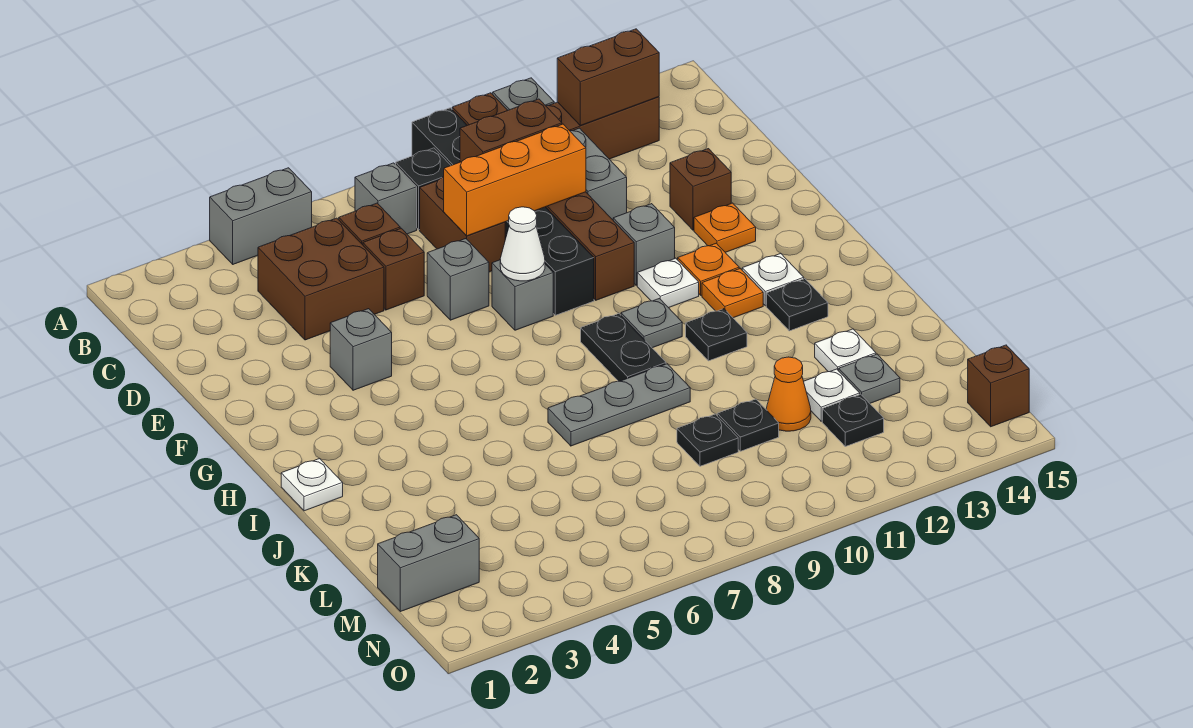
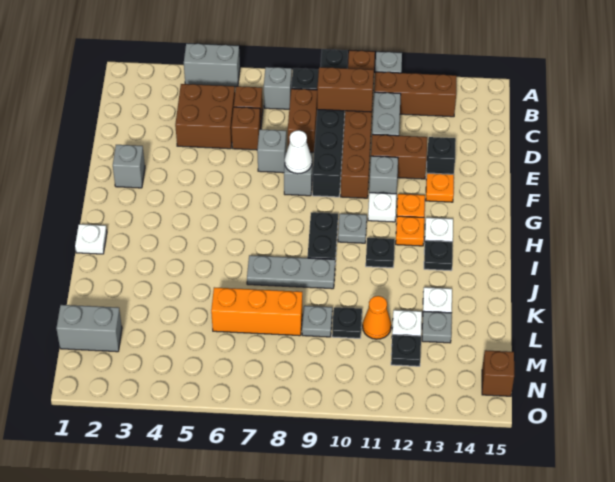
brown 1x2 brick [557,29,659,126] -> brown 1x2 brick moved to [371,134,427,179]
orange 1x3 brick [444,124,586,236] -> orange 1x3 brick moved to [211,287,302,336]
brown 1x1 brick [670,149,731,230] -> black 1x1 brick [426,137,456,177]
grey 1x1 brick [330,309,392,390] -> grey 1x1 brick moved to [113,145,145,188]
black 1x1 plate [677,414,738,466] -> grey 1x1 plate [302,306,332,337]

